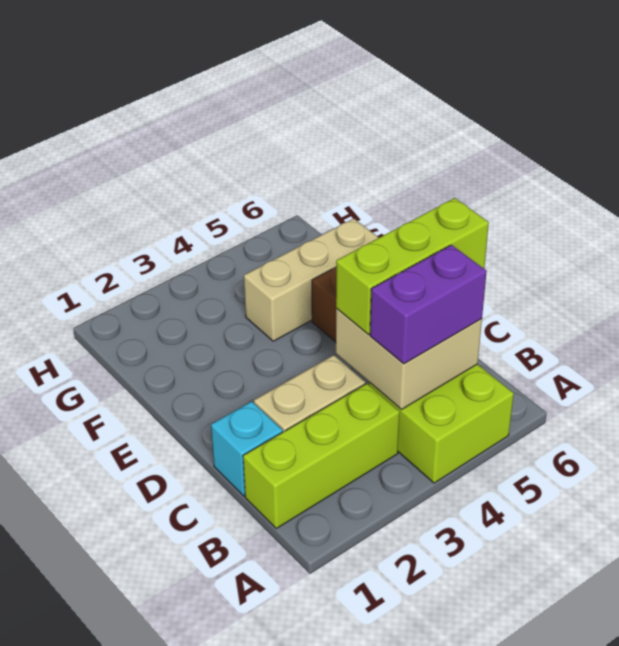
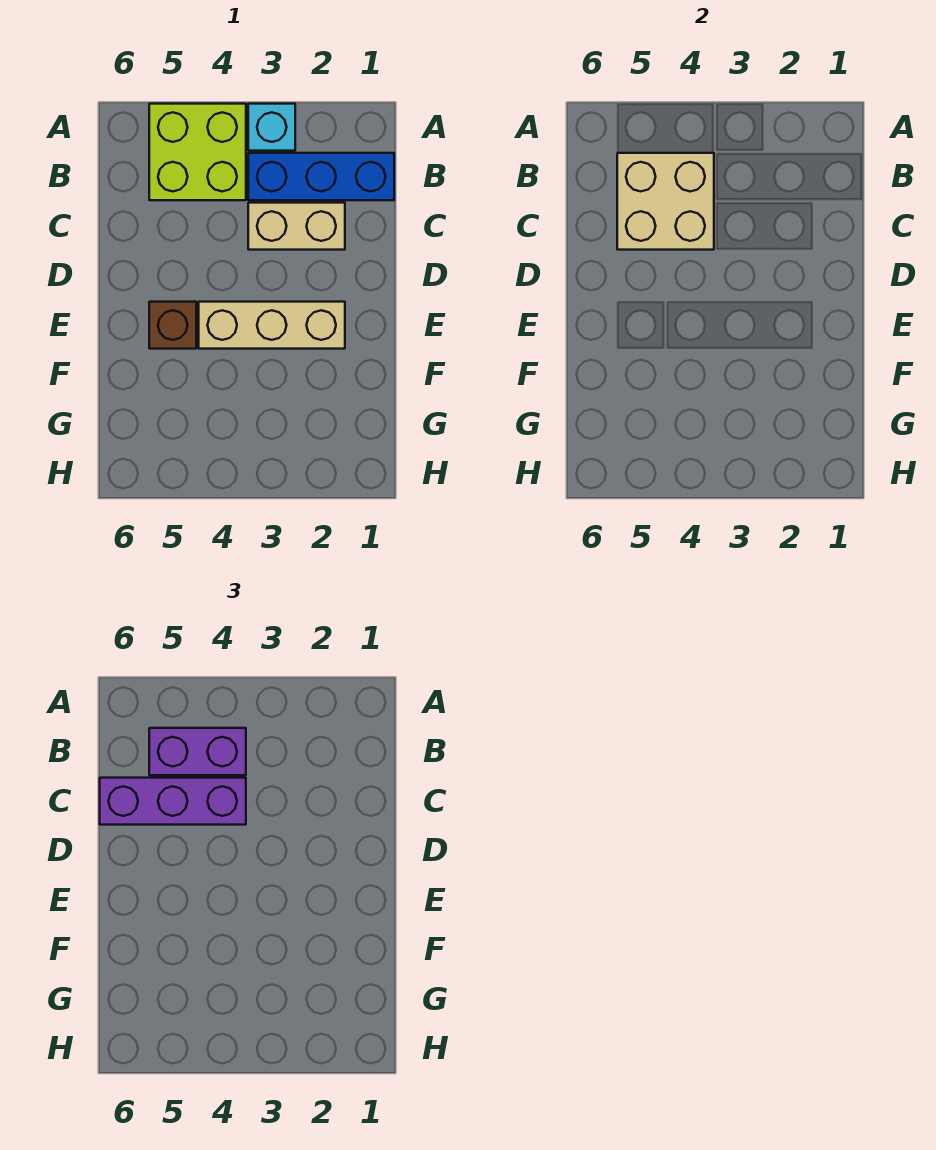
lime 1x3 brick [243,383,400,528] -> blue 1x3 brick [248,153,394,200]
cyan 1x1 brick [211,401,283,496] -> cyan 1x1 brick moved to [248,104,295,151]
lime 1x3 brick [336,198,489,335] -> purple 1x3 brick [100,778,246,825]
tan 1x3 brick [244,219,379,341] -> tan 1x3 brick moved to [199,302,345,349]

